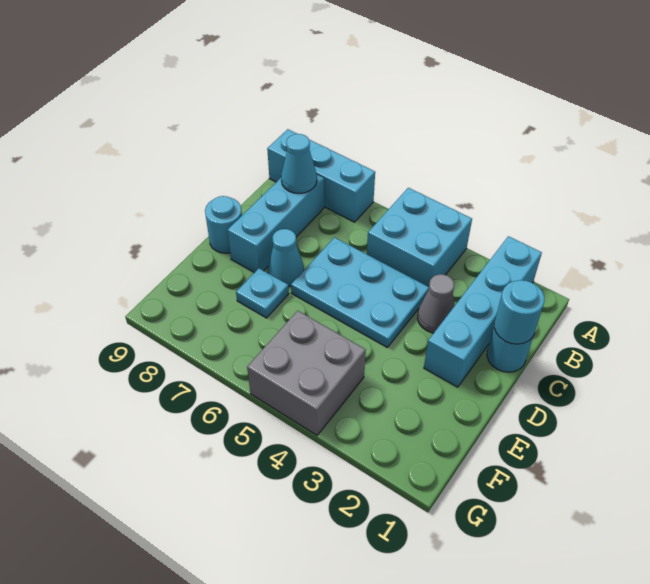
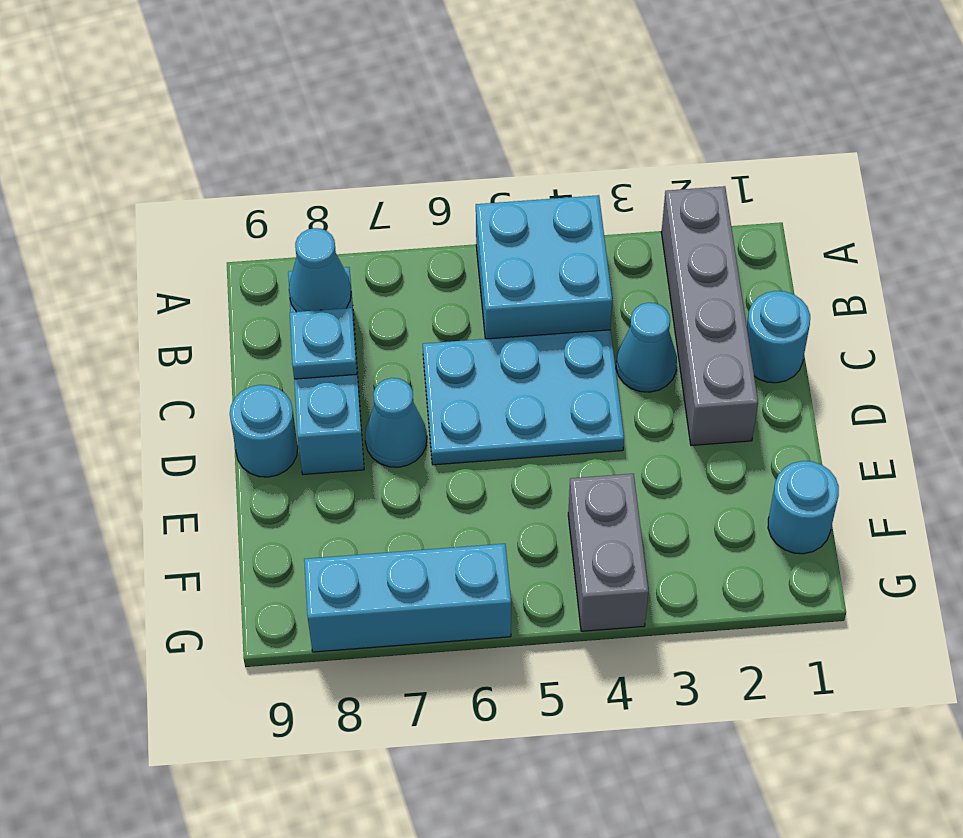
cyan 1x4 brick [424,236,542,387] -> grey 1x4 brick [661,186,758,445]
cyan 1x3 brick [267,129,375,222] -> cyan 1x3 brick moved to [304,544,511,652]
cyan 1x1 round brick [494,280,544,344] -> cyan 1x1 round brick moved to [768,461,839,554]
grey 1x1 cone [418,274,455,333] -> cyan 1x1 cone [616,303,677,392]
cyan 1x1 plate [236,268,289,318] -> cyan 1x1 plate moved to [290,308,357,379]
grey 2x2 brick [247,311,366,435] -> grey 1x2 brick [568,474,648,631]

